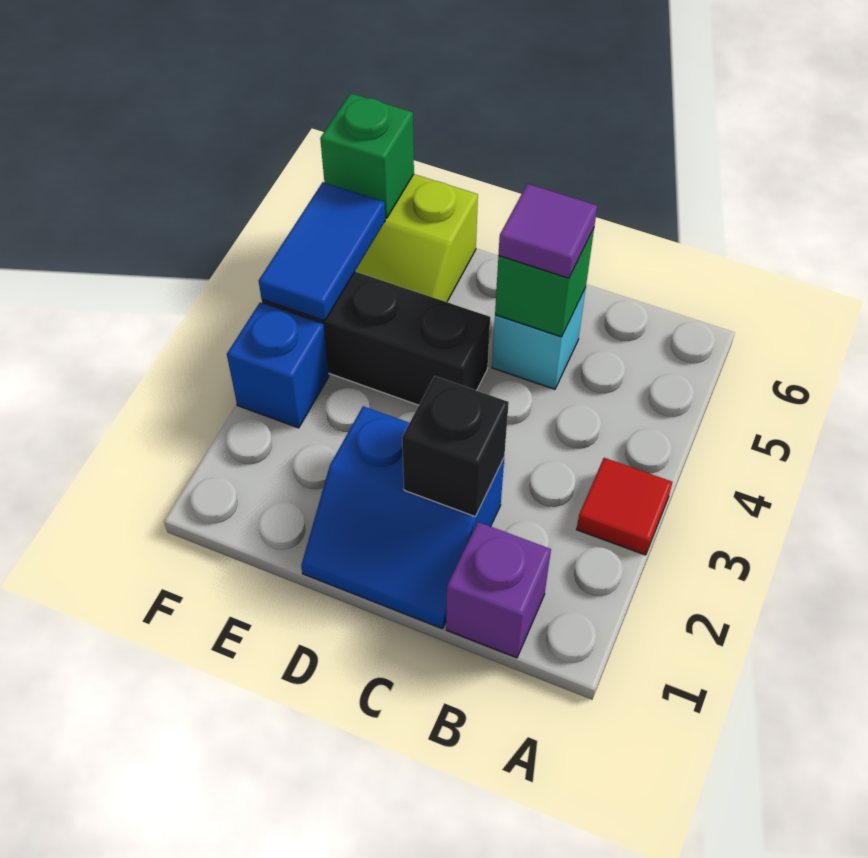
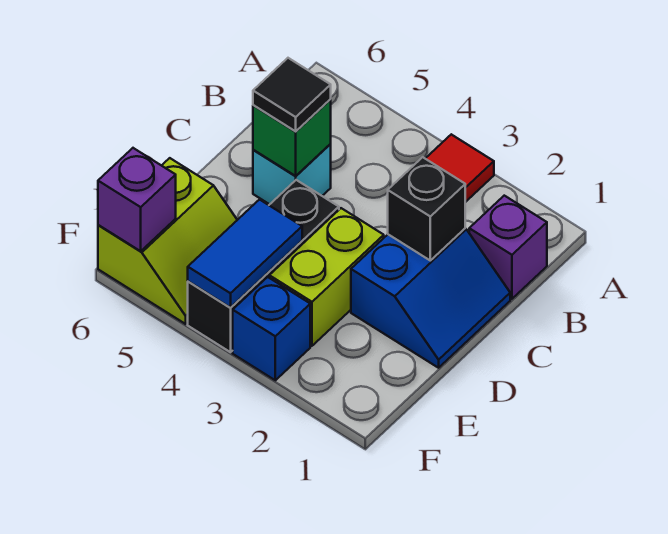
purple 1x1 tile [498,184,597,278] -> black 1x1 tile [253,58,331,132]
none -> lime 1x2 brick [269,208,384,346]
blue 1x2 tile [259,182,385,321] -> blue 1x2 tile turned to [188,200,302,308]
green 1x1 brick [320,93,414,218] -> purple 1x1 brick [98,148,176,251]

